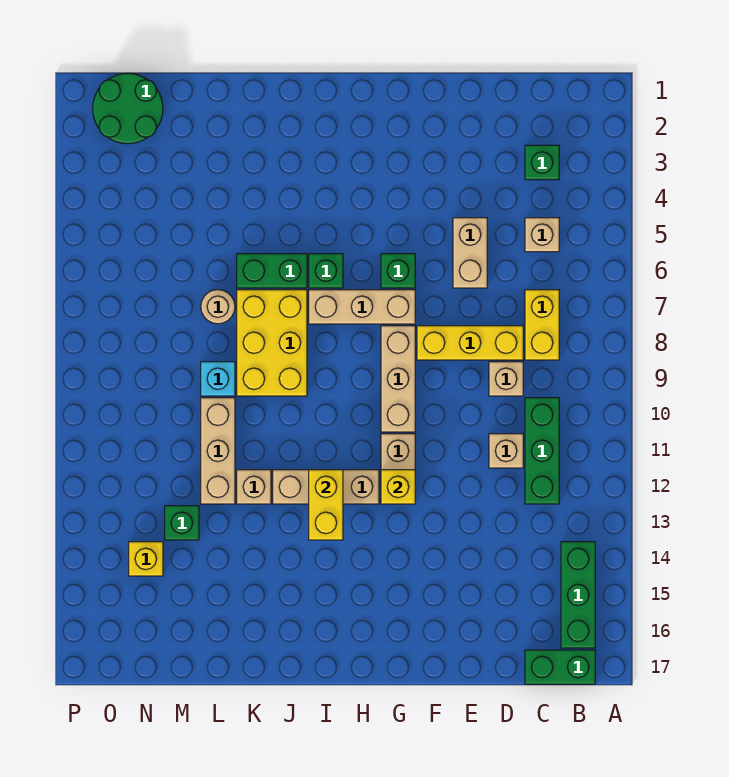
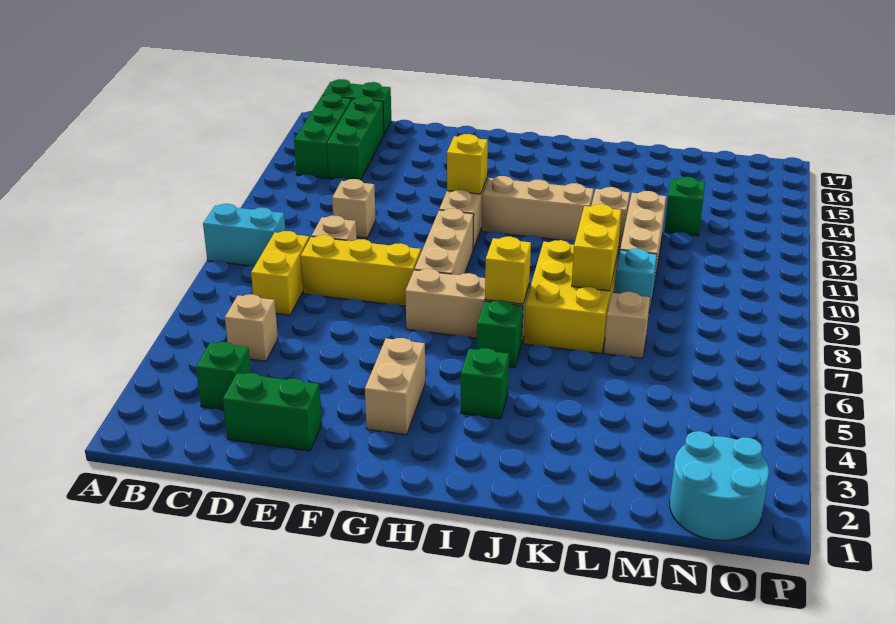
none -> cyan 1x2 brick [203,204,285,266]
green 1x3 brick [525,398,559,504] -> green 1x3 brick moved to [327,96,384,180]
tan 1x2 brick [453,218,487,288] -> tan 1x2 brick moved to [365,338,425,435]
green 1x1 brick [381,254,415,288] -> green 1x1 brick moved to [461,348,509,419]
yellow 1x2 brick [309,470,343,540] -> yellow 1x2 brick moved to [572,204,621,291]
green 1x2 brick [237,254,307,288] -> green 1x2 brick moved to [223,373,322,451]
tan 1x1 round brick [201,290,235,324] -> tan 1x1 brick [604,292,650,358]
green 2x2 round brick [93,73,163,144] -> cyan 2x2 round brick [670,431,769,540]
yellow 1x1 brick [129,542,163,576] -> yellow 1x1 brick moved to [485,237,531,304]

